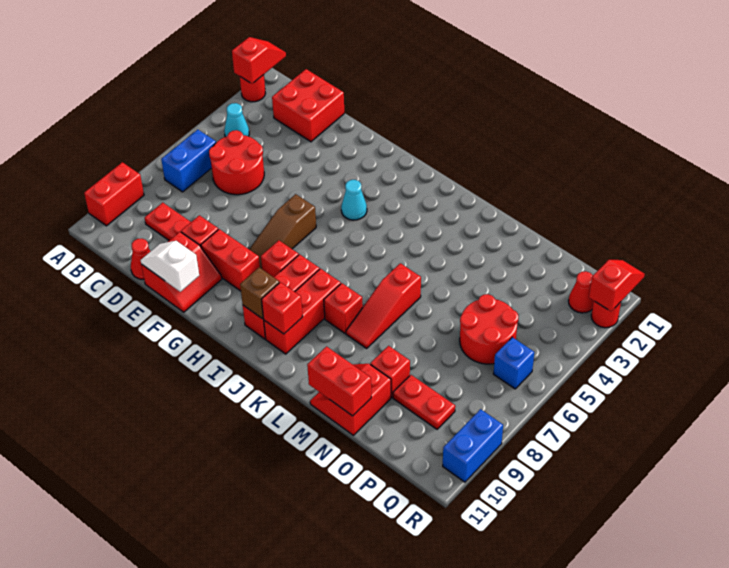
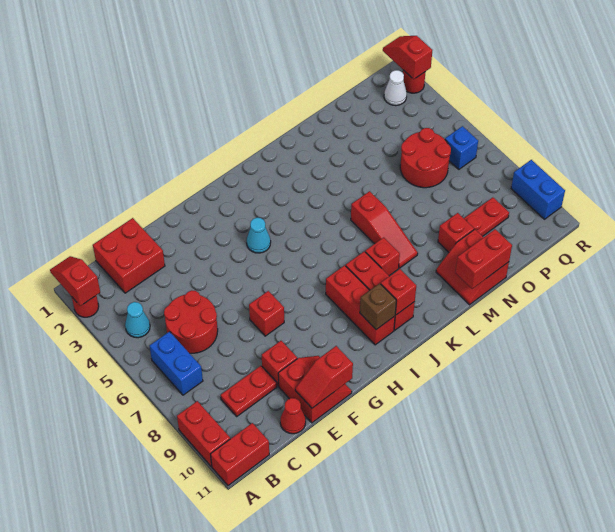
white 1x2 slope [141,241,199,292] -> red 1x2 slope [295,346,353,408]
red 1x2 brick [201,229,260,291] -> red 1x2 brick moved to [211,423,269,486]
brown 1x3 slope [249,194,316,269] -> none
red 1x1 brick [261,240,299,277] -> red 1x1 brick moved to [249,291,284,336]
red 1x1 cone [568,271,594,313] -> white 1x1 cone [384,70,407,106]

